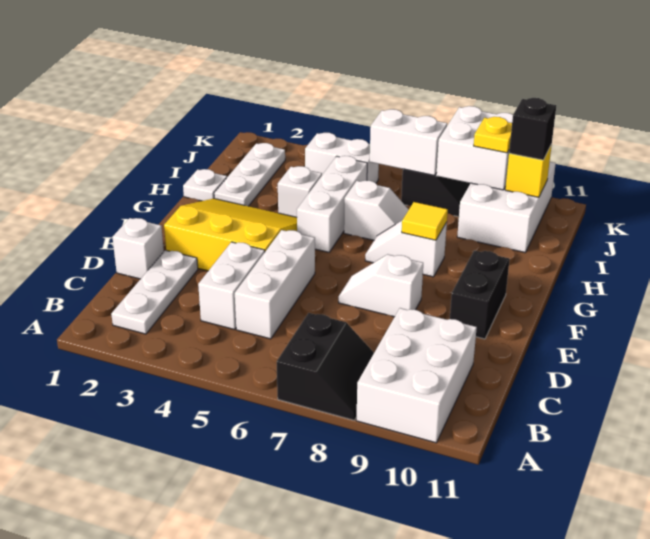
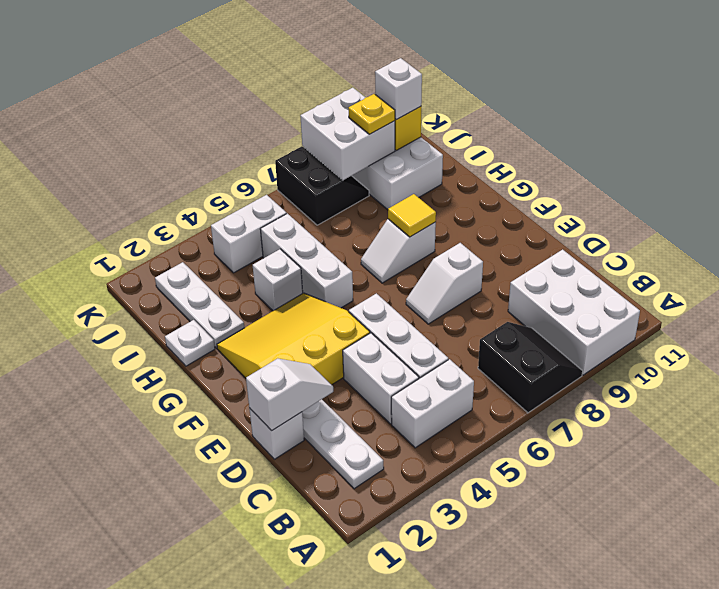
black 1x2 brick [450,251,510,339] -> none
white 1x2 slope [344,180,409,240] -> white 1x2 slope moved to [246,358,333,431]
white 1x2 brick [370,109,447,175] -> white 1x2 brick moved to [391,359,474,448]
black 1x1 brick [509,98,556,160] -> white 1x1 brick [375,58,422,120]

